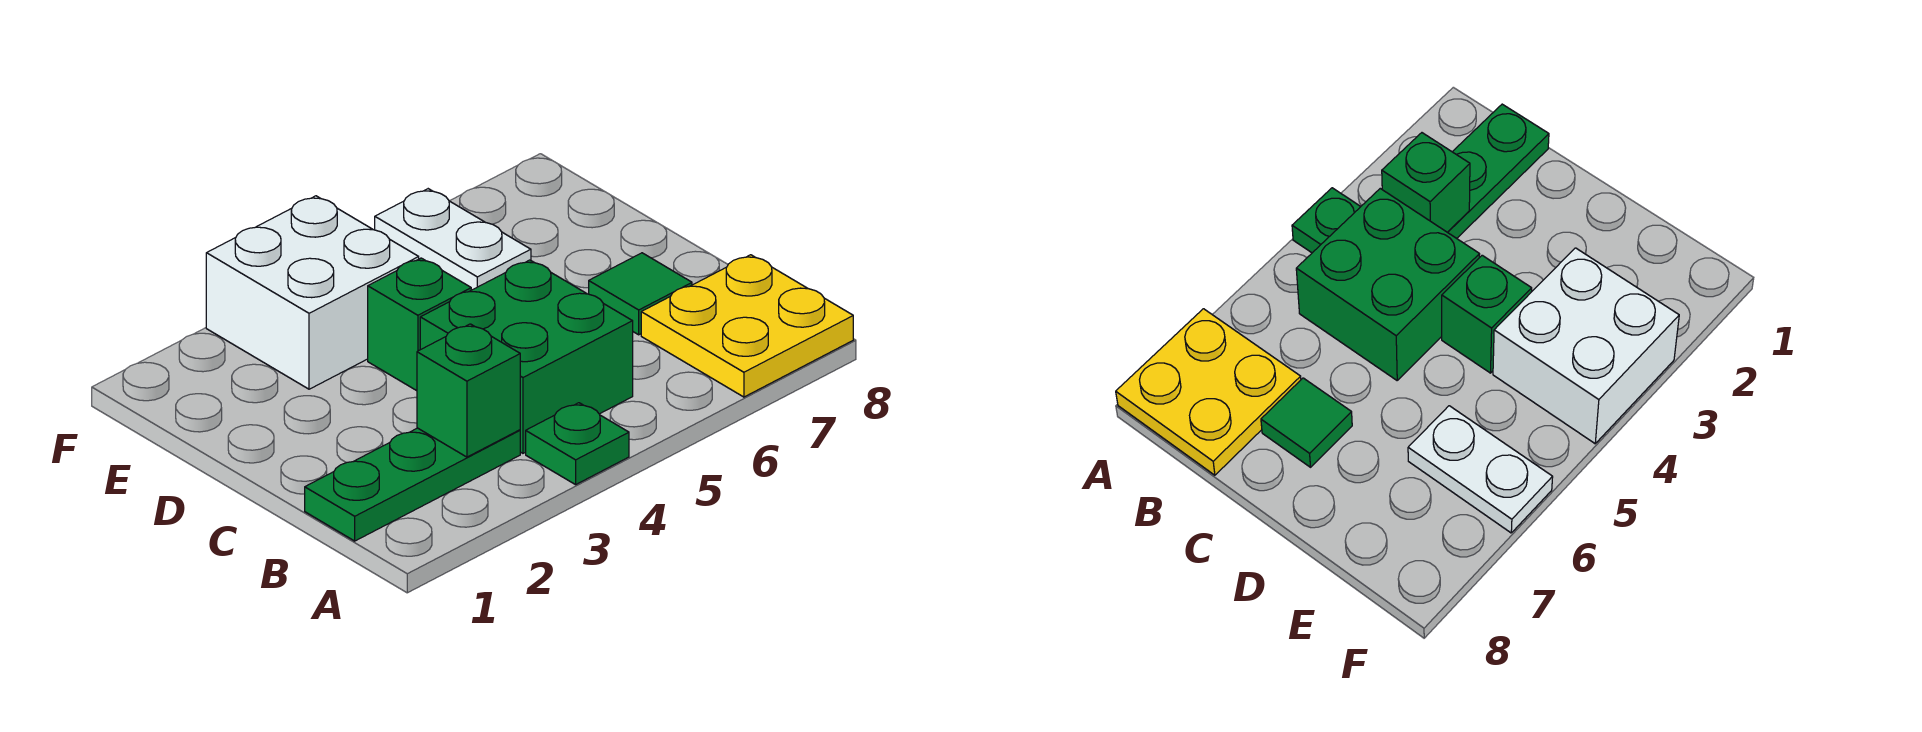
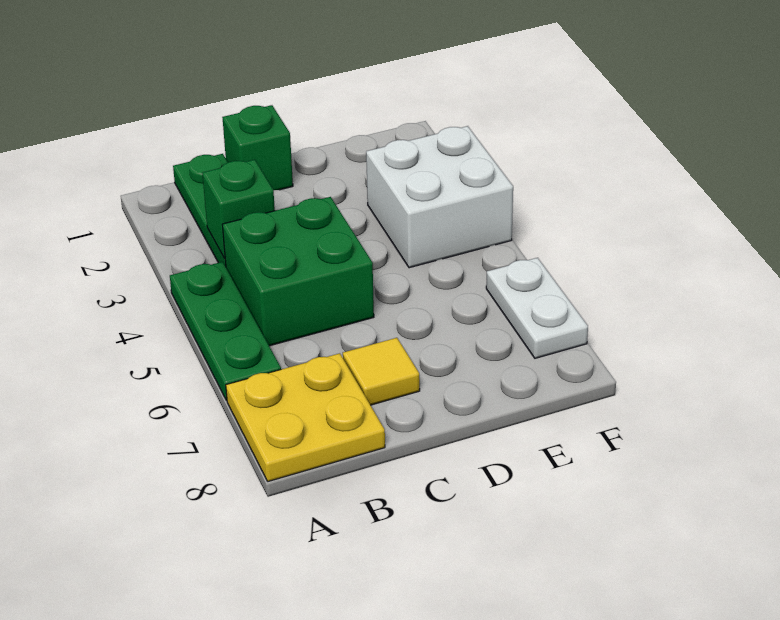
green 1x1 plate [526,403,629,485] -> green 1x3 plate [170,262,281,401]
green 1x1 tile [589,253,692,335] -> yellow 1x1 tile [343,338,420,405]
green 1x1 brick [368,258,471,391] -> green 1x1 brick moved to [222,105,293,190]
white 1x2 plate [375,189,531,290] -> white 1x2 plate turned to [486,258,588,358]

